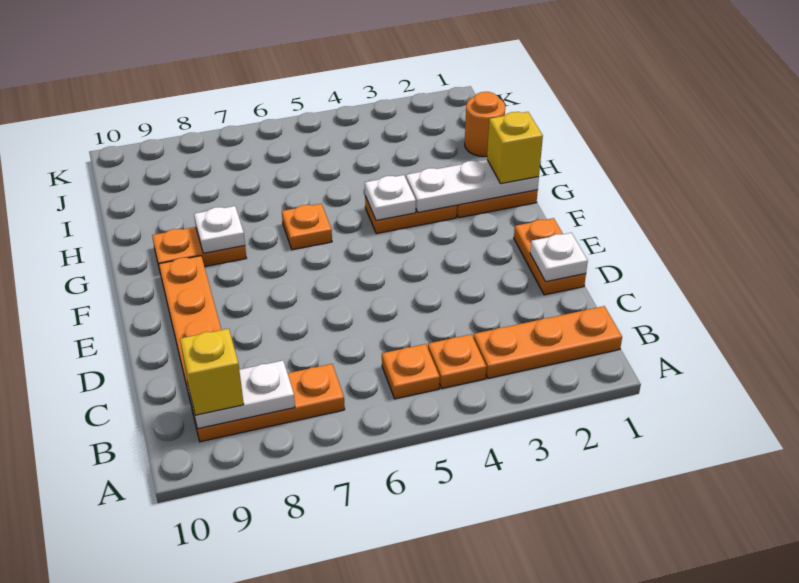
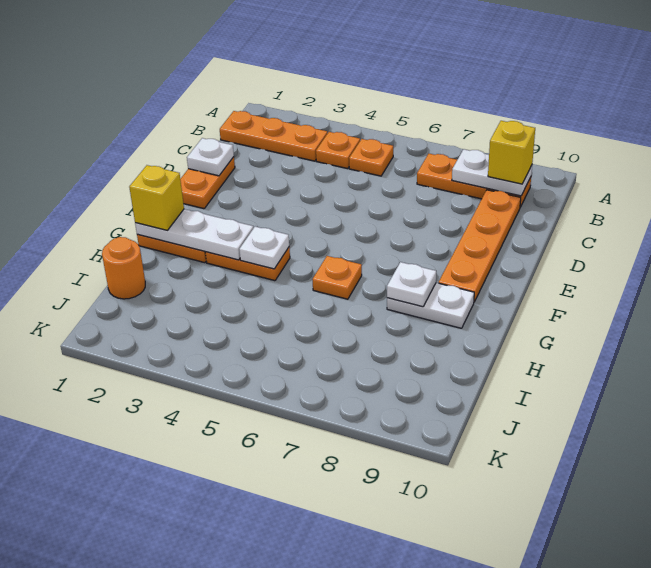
orange 1x2 plate [152,227,246,270] -> white 1x2 plate [387,283,474,328]

